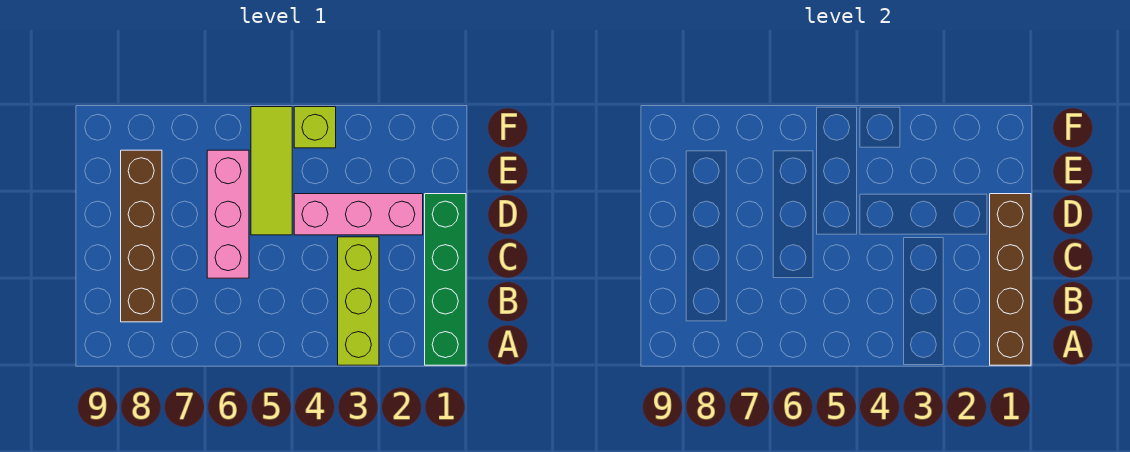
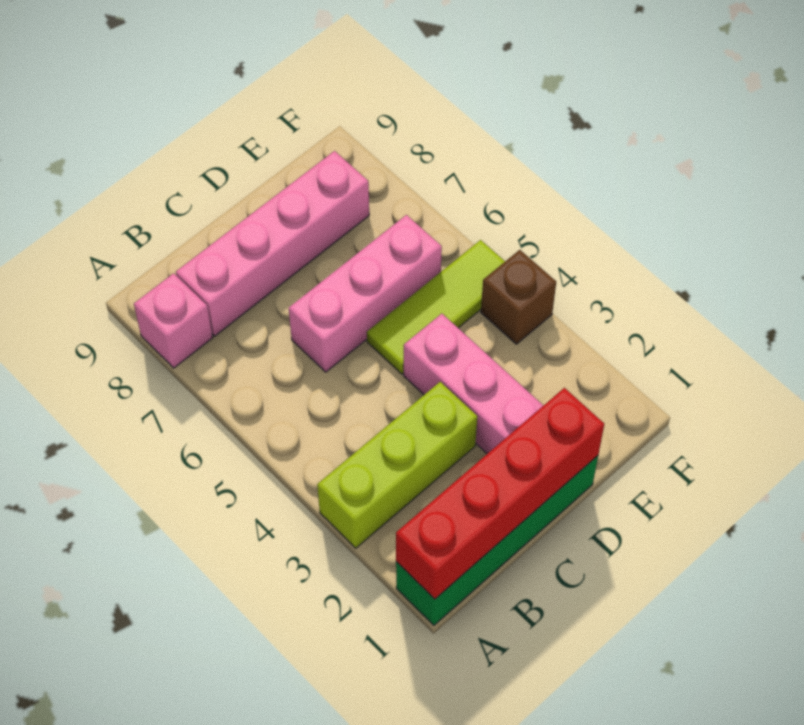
brown 1x4 brick [990,194,1031,365] -> red 1x4 brick [396,388,604,599]
none -> pink 1x1 brick [134,273,213,368]
brown 1x4 brick [121,150,162,322] -> pink 1x4 brick [176,151,369,336]
lime 1x1 brick [294,107,336,148] -> brown 1x1 brick [481,250,556,344]

